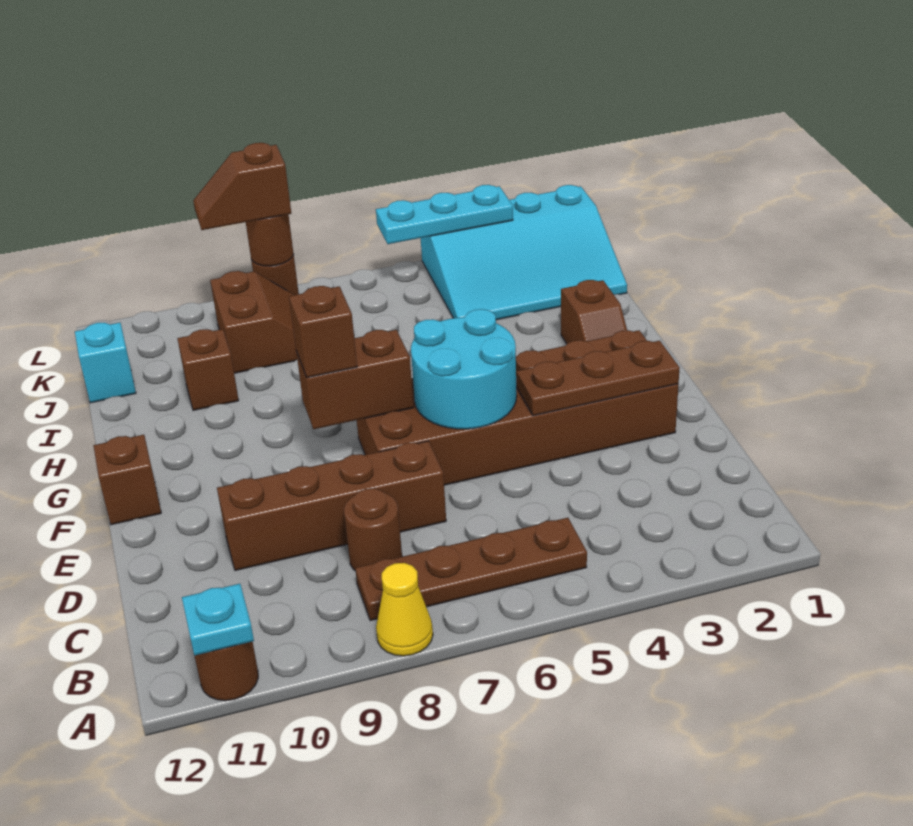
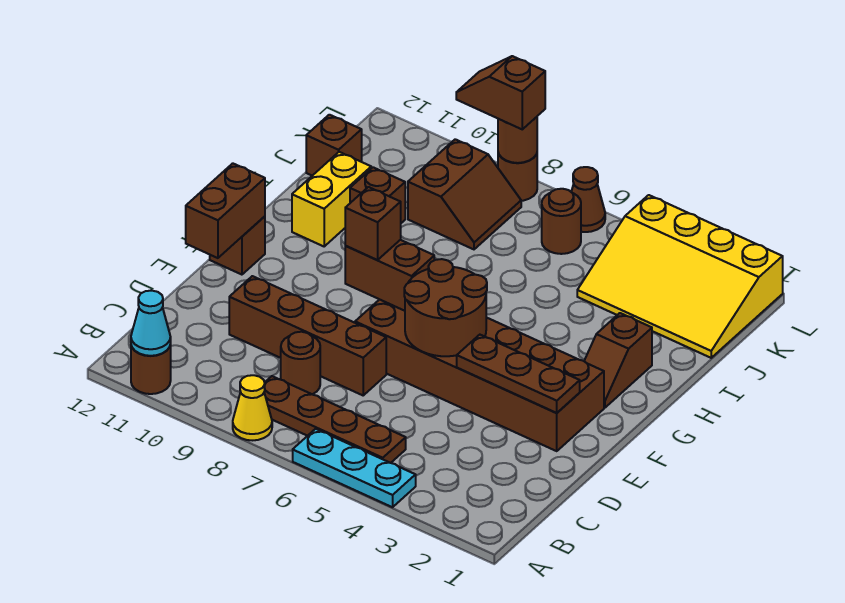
cyan 1x1 plate [182,584,254,656] -> cyan 1x1 cone [131,291,171,356]
cyan 2x2 round brick [411,309,517,429] -> brown 2x2 round brick [404,259,487,356]
none -> brown 1x2 brick [186,163,265,258]
none -> yellow 1x2 brick [292,152,371,246]
cyan 3x4 slope [421,185,627,320] -> yellow 3x4 slope [577,195,783,358]
cyan 1x1 brick [75,323,136,403] -> brown 1x1 brick [306,115,362,176]
none -> brown 1x1 round brick [542,189,581,254]
cyan 1x3 plate [376,185,513,244] -> cyan 1x3 plate moved to [293,429,416,507]
none -> brown 1x1 cone [571,167,605,232]

